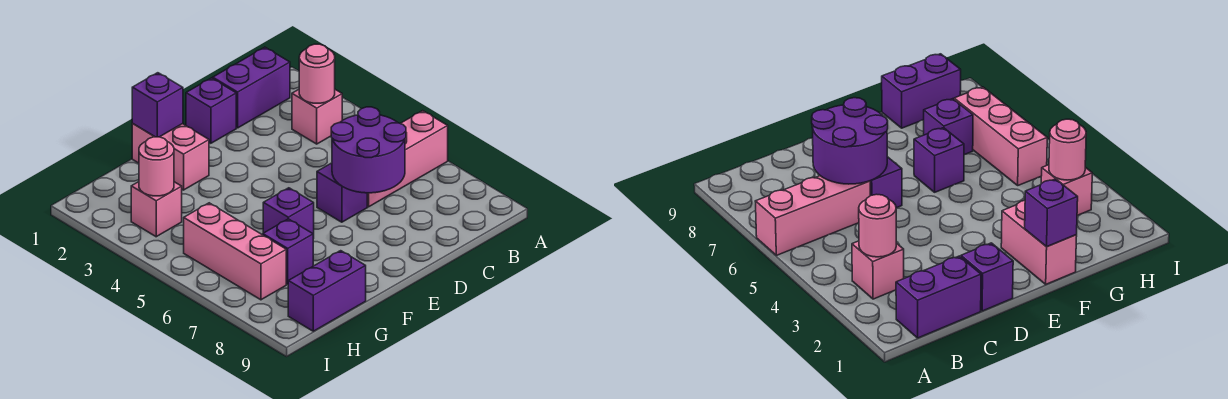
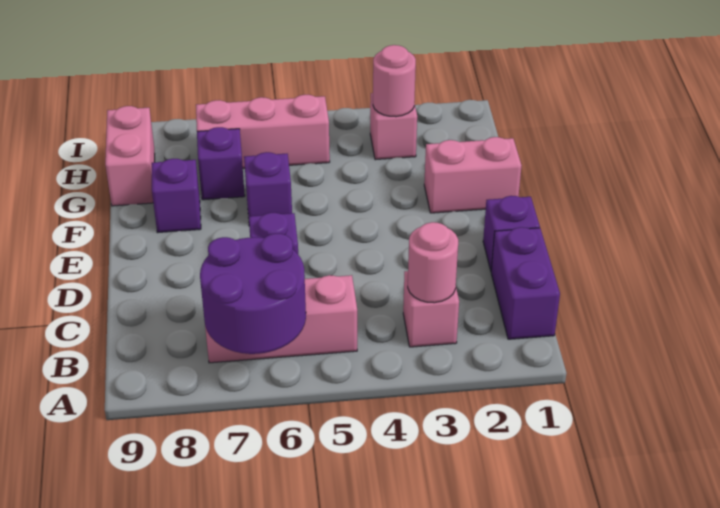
pink 1x3 brick [367,111,448,207] -> pink 1x3 brick turned to [205,275,357,363]
purple 2x2 round brick [331,107,406,193] -> purple 2x2 round brick moved to [200,234,306,354]
purple 1x1 brick [132,73,183,137] -> purple 1x1 brick moved to [152,159,201,233]
purple 1x2 brick [288,251,366,331] -> pink 1x2 brick [105,106,155,206]

